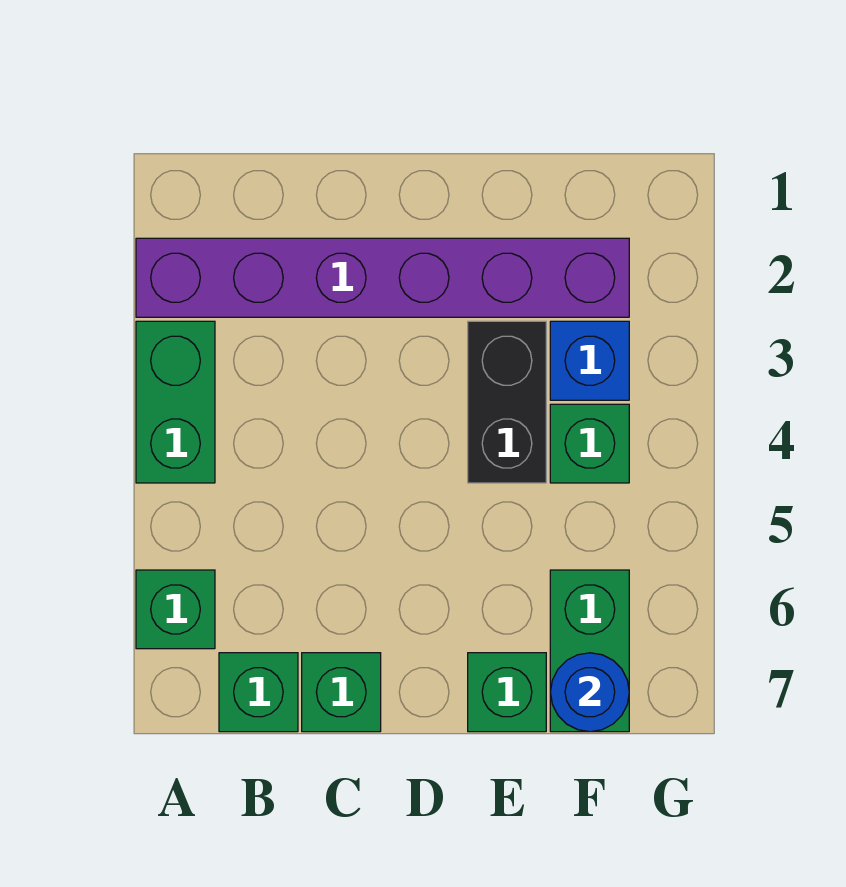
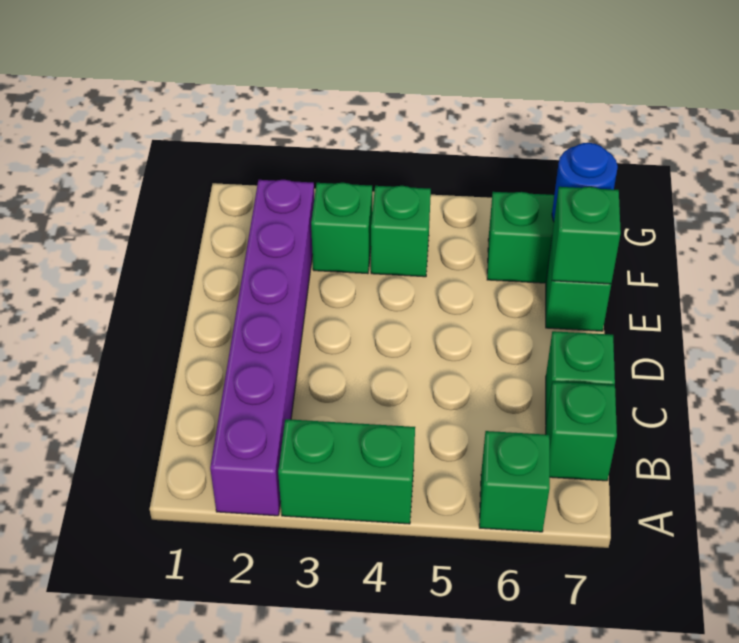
black 1x2 brick [468,321,546,483] -> none
none -> green 1x1 brick [552,187,621,284]
blue 1x1 brick [550,321,629,400] -> green 1x1 brick [311,183,372,274]

